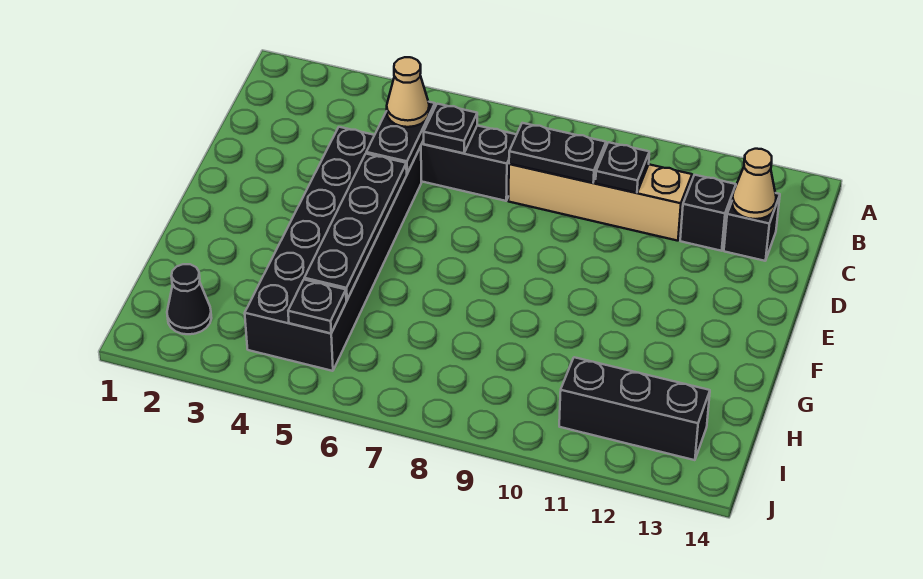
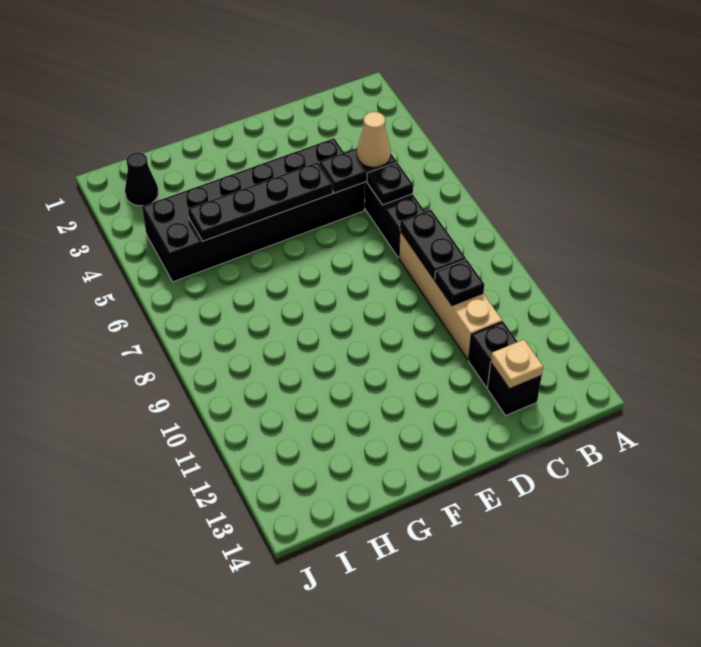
tan 1x1 cone [732,149,776,219] -> tan 1x1 plate [491,340,543,389]
black 1x1 plate [288,280,346,333] -> none
black 1x3 brick [559,357,710,460] -> none

